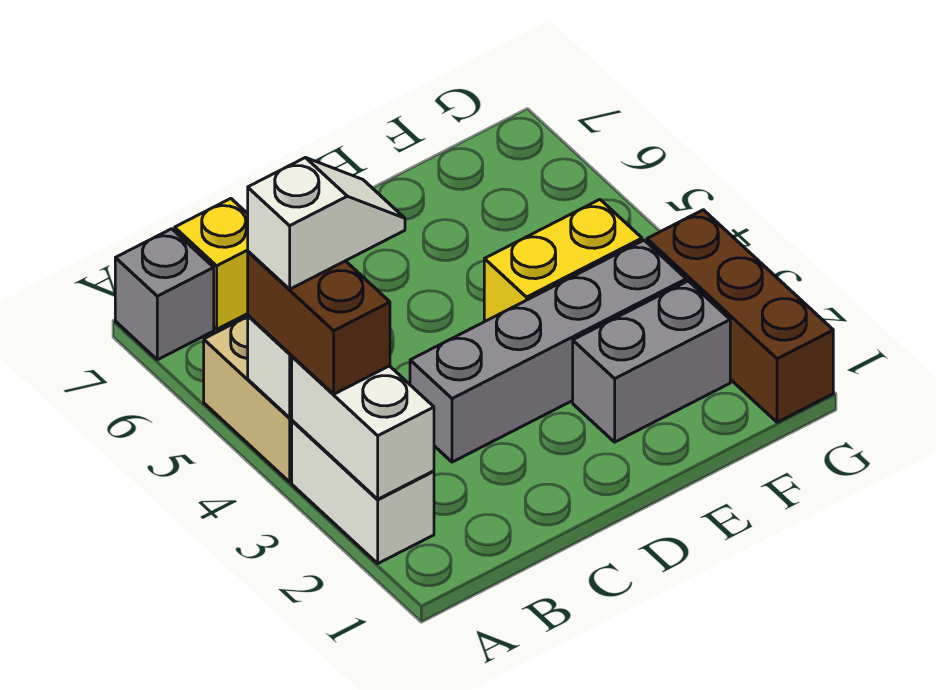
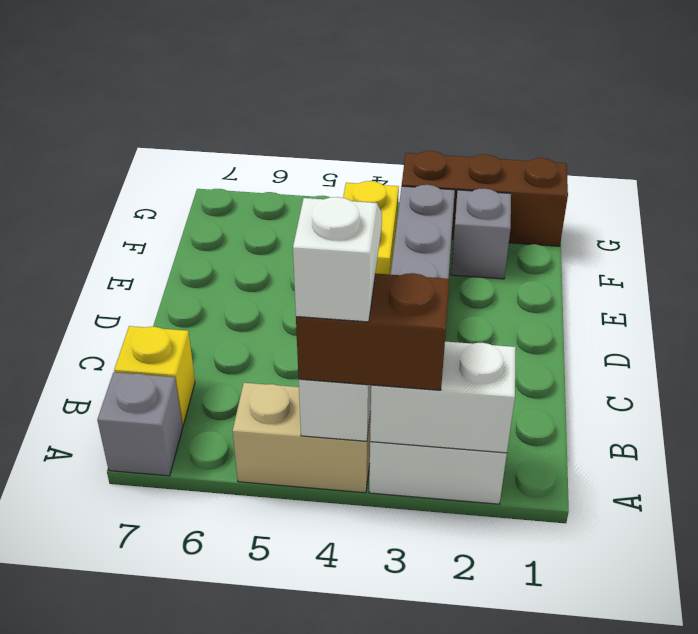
grey 1x2 brick [573,281,730,442] -> grey 1x1 brick [451,188,511,279]

